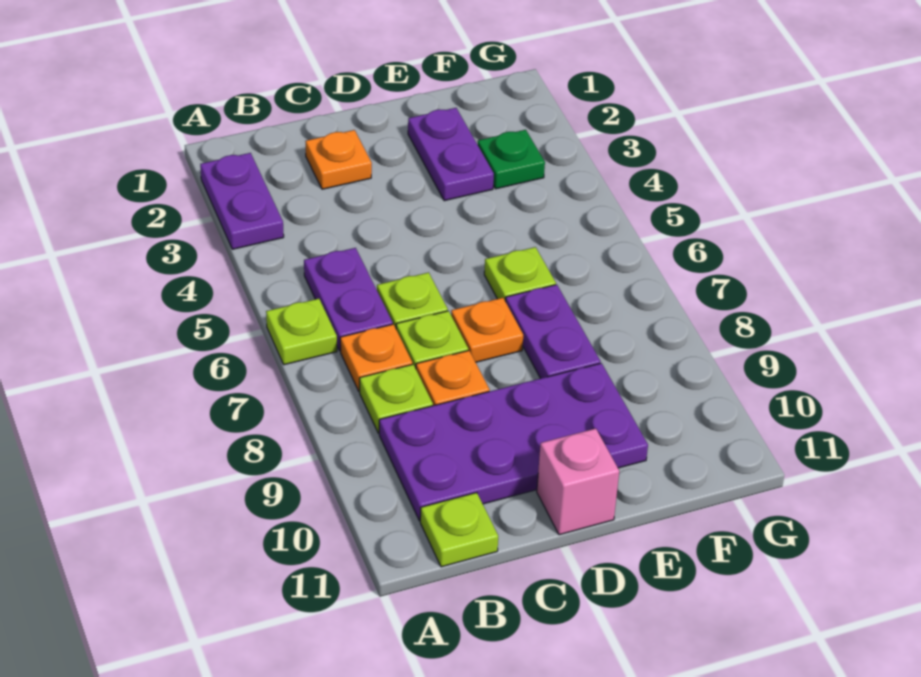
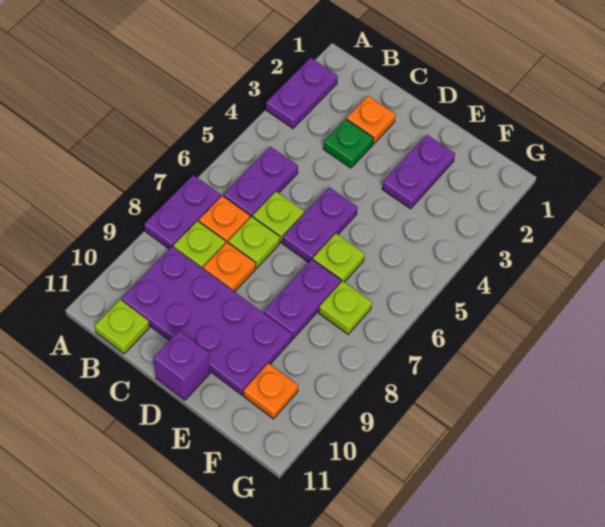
lime 1x1 plate [266,299,337,365] -> lime 1x1 plate moved to [319,281,372,334]
none -> purple 1x2 plate [144,175,221,249]
none -> purple 1x2 plate [282,187,358,262]
orange 1x1 plate [451,298,523,362] -> orange 1x1 plate moved to [244,363,298,419]
pink 1x1 brick [537,428,619,535] -> purple 1x1 brick [154,331,210,400]
green 1x1 plate [478,130,545,189] -> green 1x1 plate moved to [323,119,373,168]

